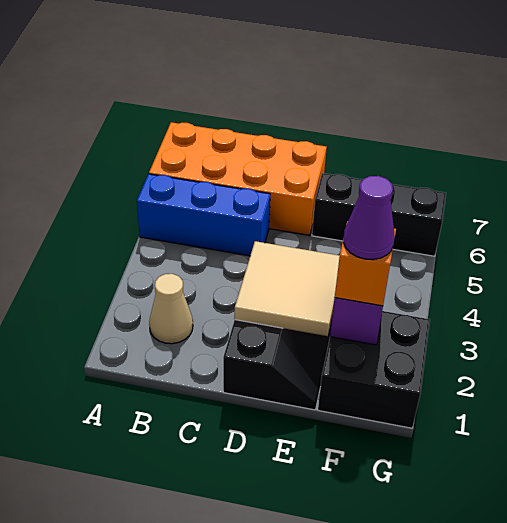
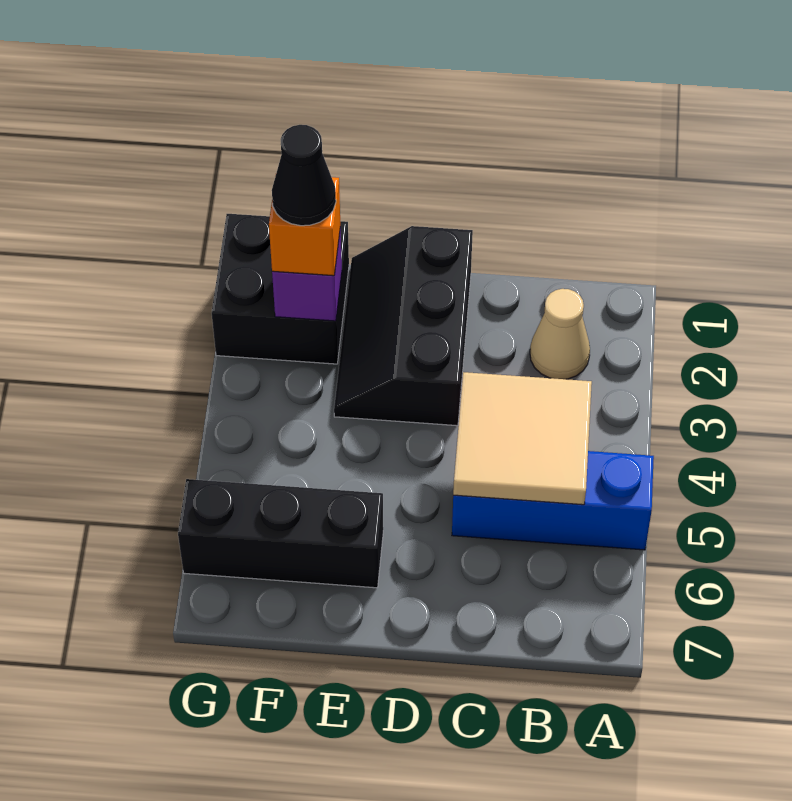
orange 2x4 brick [149,122,327,235] -> none
tan 2x2 tile [234,241,340,336] -> tan 2x2 tile moved to [453,372,592,505]
purple 1x1 cone [344,176,395,260] -> black 1x1 cone [272,125,336,226]

